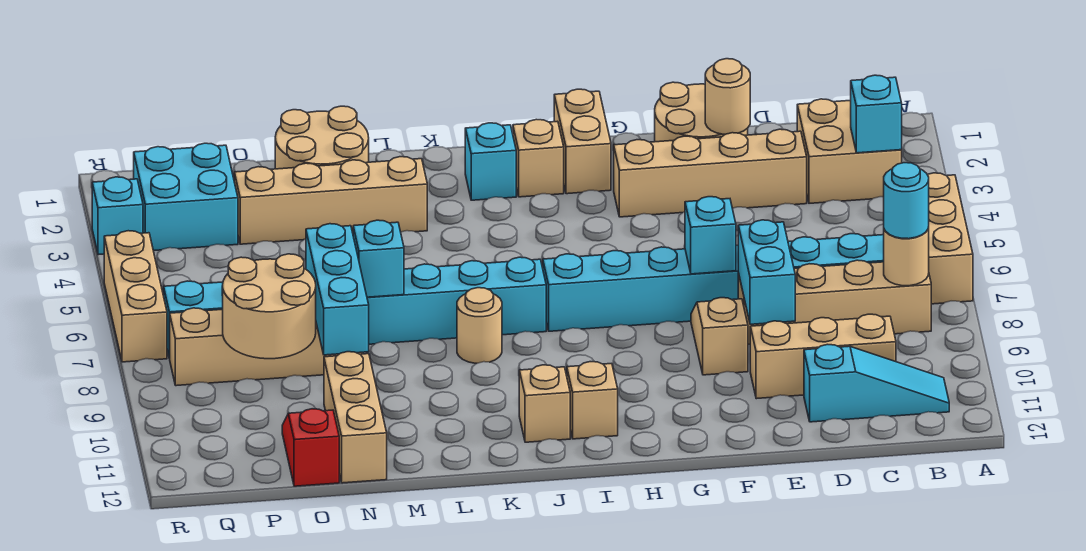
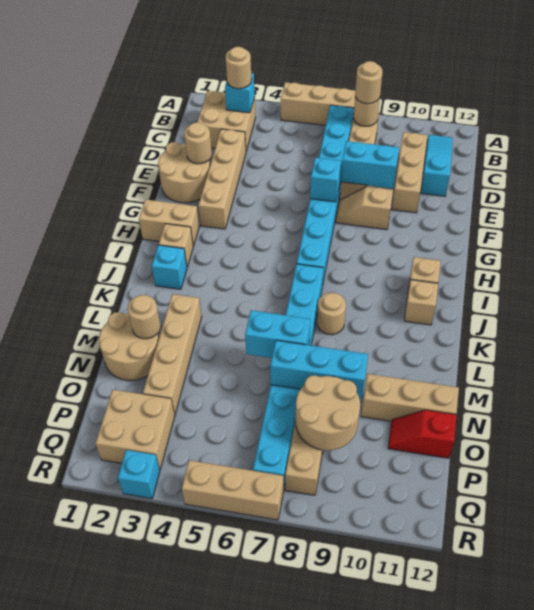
none -> tan 1x1 round brick [226,47,252,89]
cyan 1x1 round brick [884,163,929,239] -> tan 1x1 round brick [355,61,382,104]
none -> tan 1x1 round brick [127,295,161,339]
cyan 1x1 brick [353,220,404,297] -> cyan 1x2 brick [245,310,310,358]
cyan 2x2 brick [134,143,238,251] -> tan 2x2 brick [96,390,175,469]

